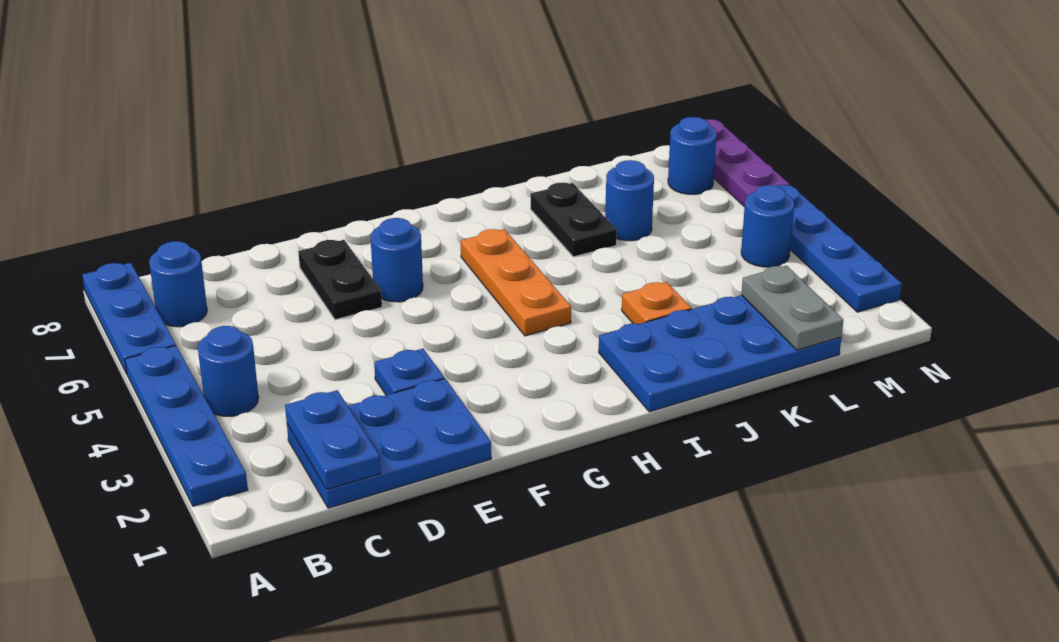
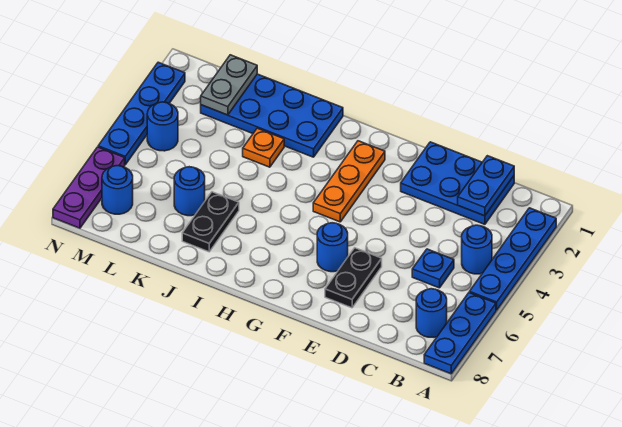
blue 1x1 plate [374,349,444,395] -> blue 1x1 plate moved to [412,249,454,288]
orange 1x3 plate [461,229,571,336] -> orange 1x3 plate moved to [313,141,385,222]

